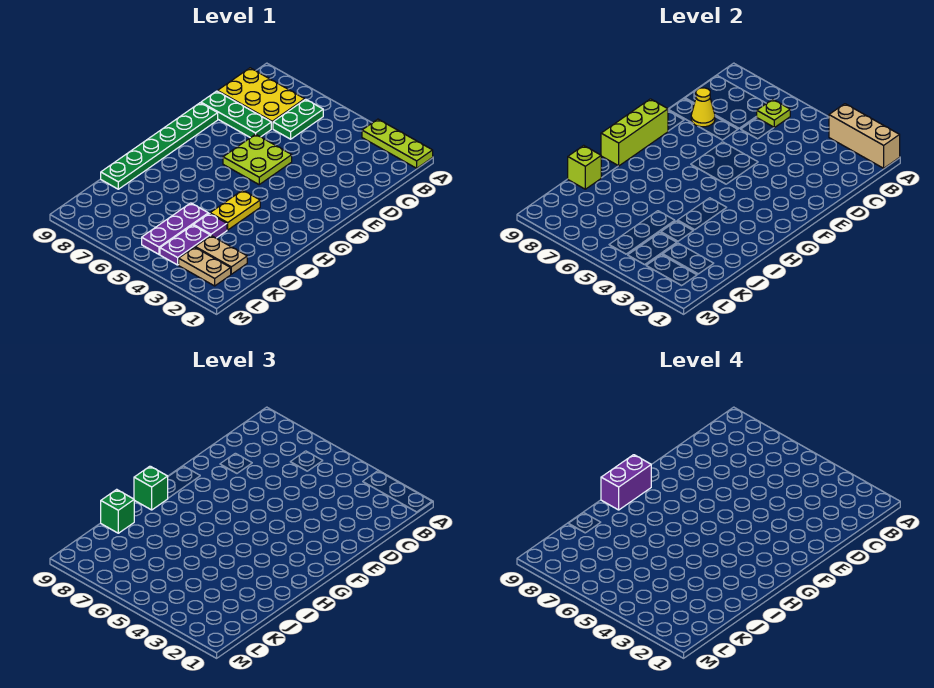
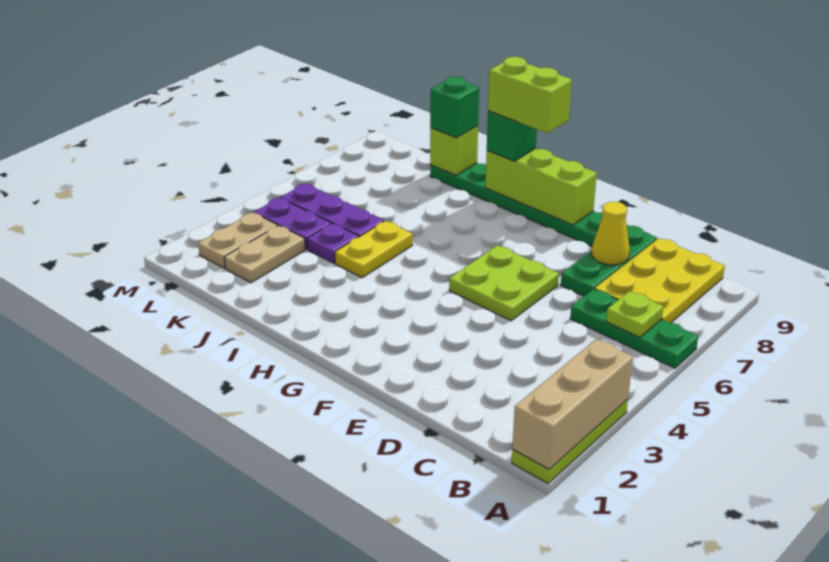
green 1x2 plate [273,99,323,139] -> green 1x3 plate [570,289,698,368]
purple 1x2 brick [601,455,651,510] -> lime 1x2 brick [488,57,572,133]
yellow 1x2 plate [210,190,260,230] -> yellow 1x2 plate turned to [335,221,412,278]

